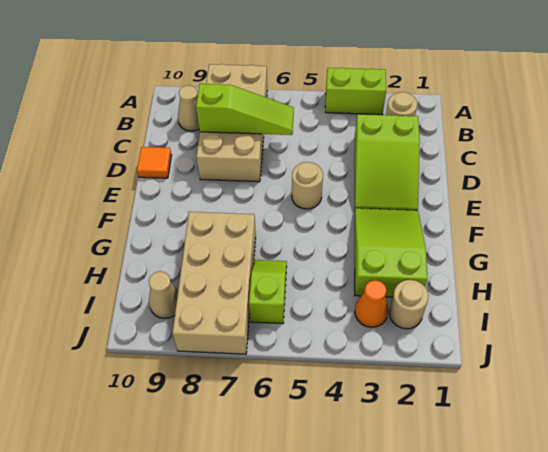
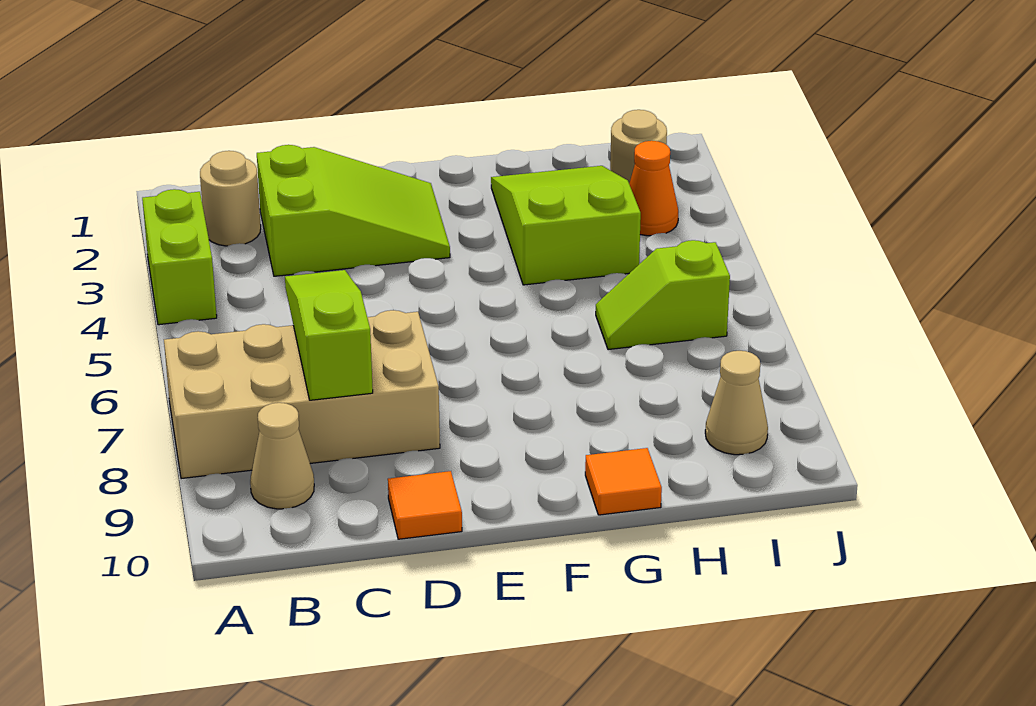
tan 1x1 round brick [292,162,323,209] -> none
lime 2x3 slope [355,208,428,297] -> lime 2x3 slope turned to [491,166,641,285]
tan 2x4 brick [173,212,256,354] -> none
none -> orange 1x1 tile [585,448,662,515]

